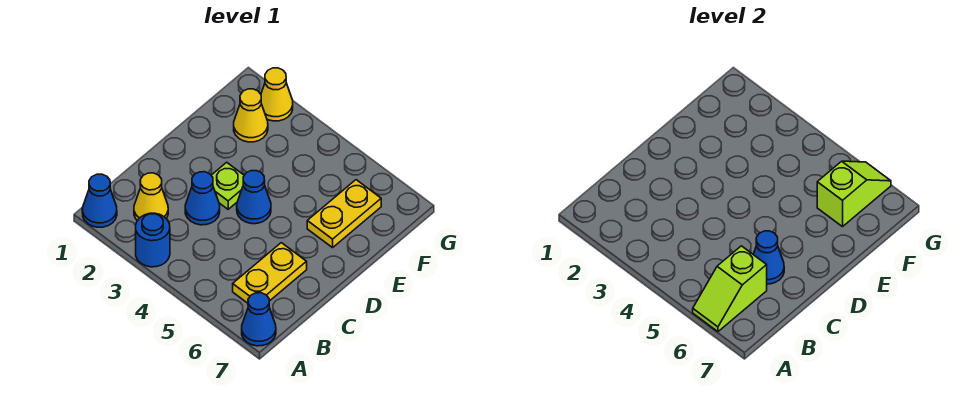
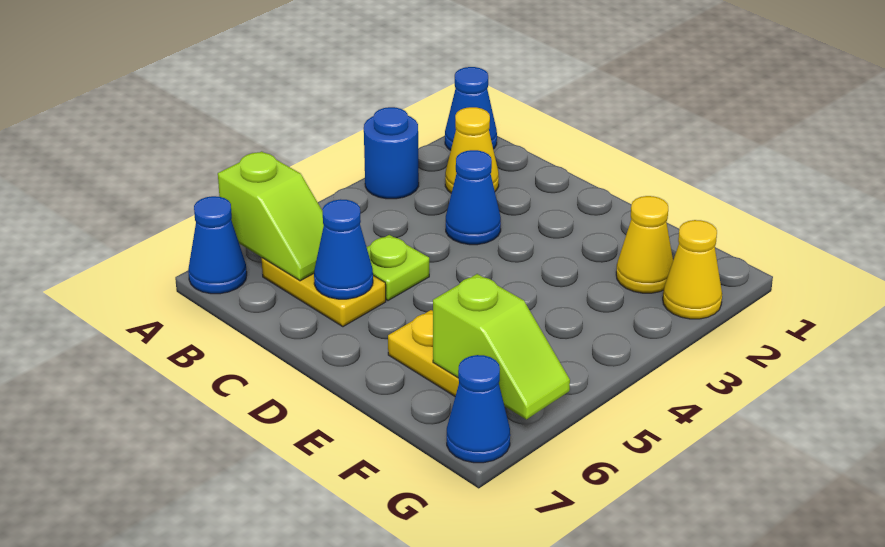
lime 1x2 slope [693,246,767,332] -> lime 1x2 slope turned to [218,151,324,281]
lime 1x1 plate [211,162,244,209] -> lime 1x1 plate moved to [367,235,429,301]
blue 1x1 cone [237,171,271,224] -> blue 1x1 cone moved to [447,355,510,463]

